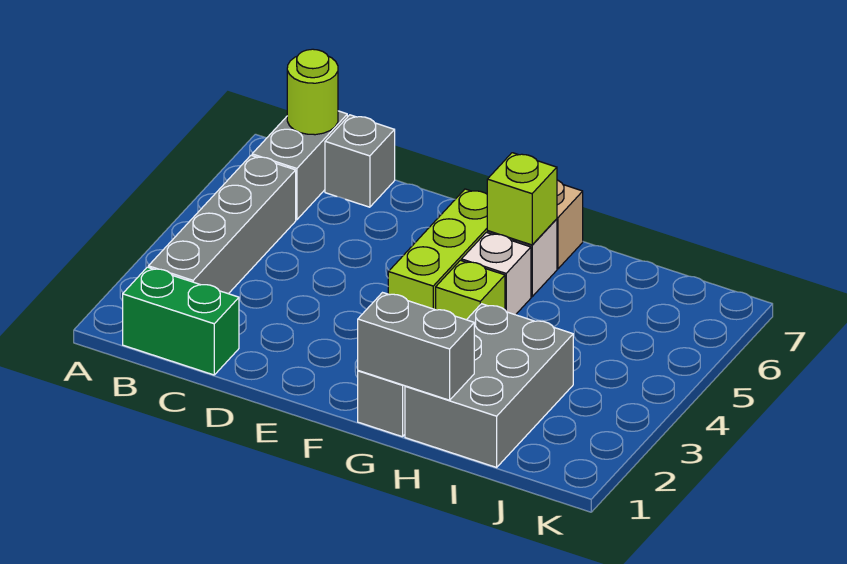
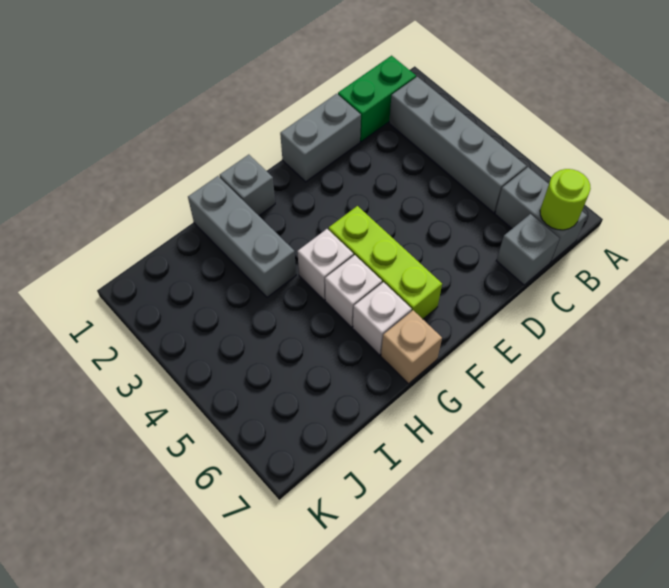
grey 1x2 brick [358,293,474,400] -> grey 1x2 brick moved to [280,94,361,182]
lime 1x1 brick [436,260,505,320] -> white 1x1 brick [297,229,353,300]
lime 1x1 brick [487,153,557,245] -> none
grey 2x3 brick [405,304,573,467] -> grey 1x3 brick [188,176,296,297]

